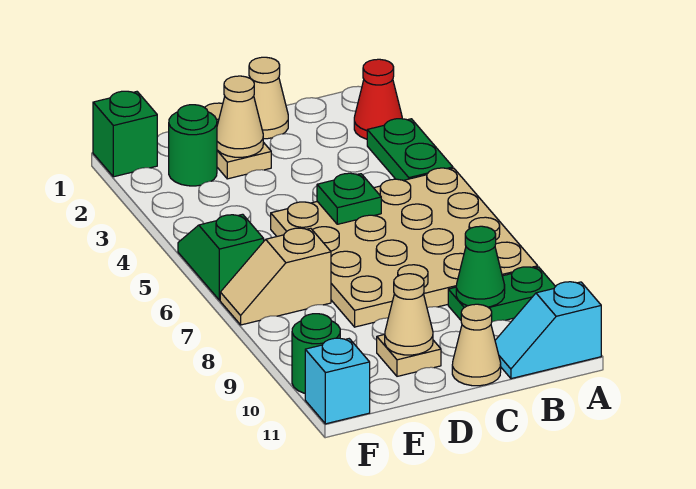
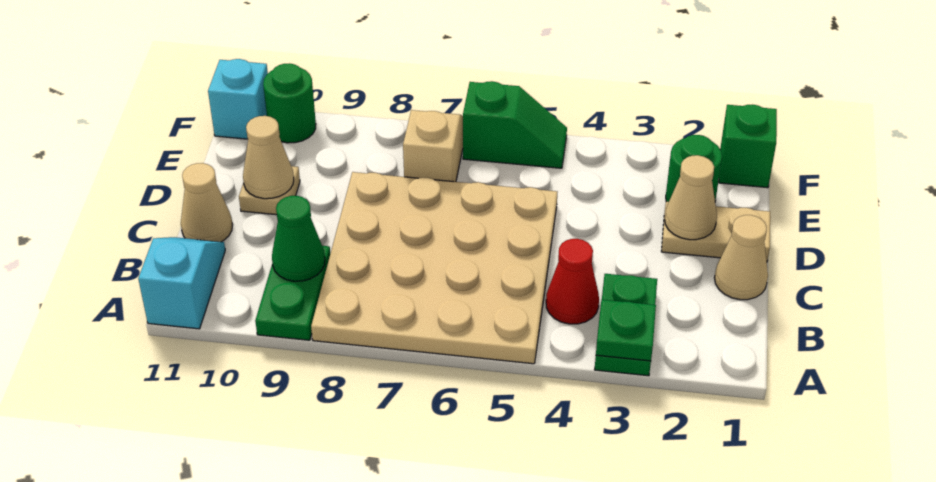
red 1x1 cone [354,59,402,139] -> red 1x1 cone moved to [546,239,599,324]
green 1x2 plate [367,119,453,180] -> green 1x2 plate turned to [595,274,657,376]
green 1x1 plate [317,173,381,224] -> green 1x1 plate moved to [596,300,656,361]

